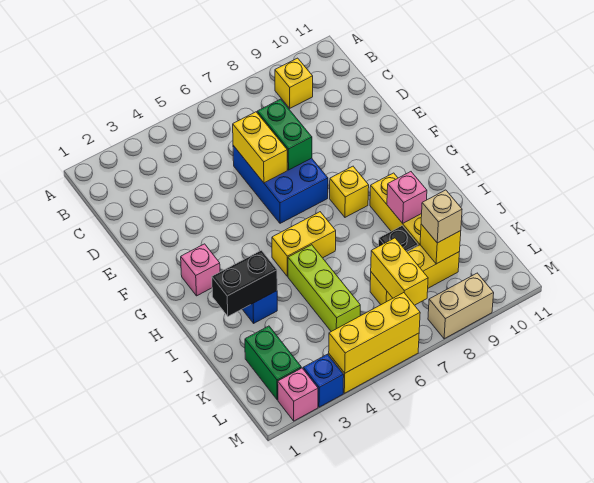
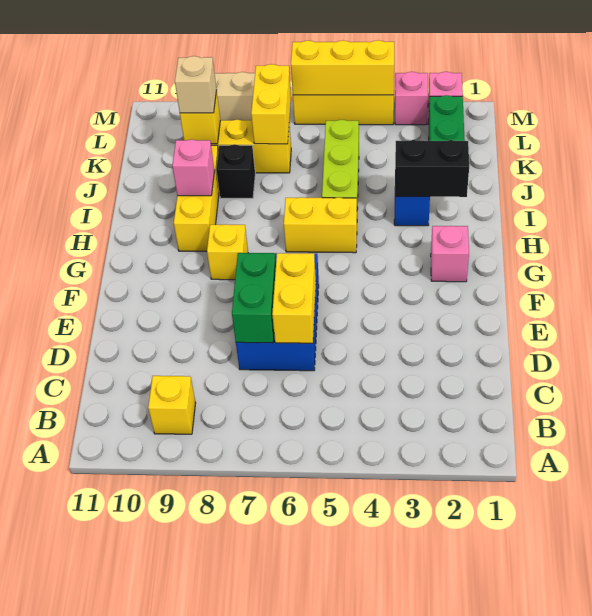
blue 1x1 brick [303,354,344,407] -> pink 1x1 brick [395,72,428,125]

